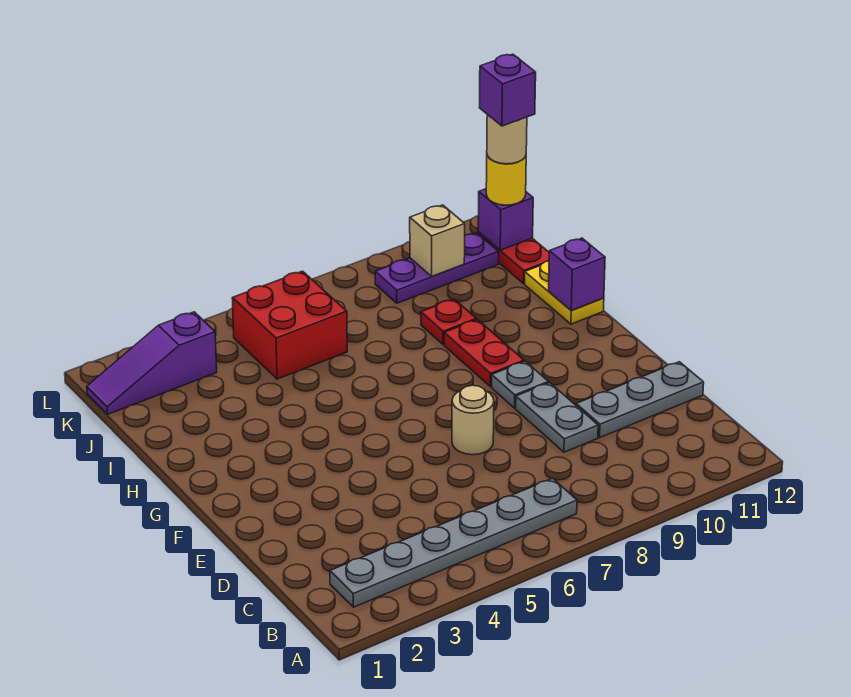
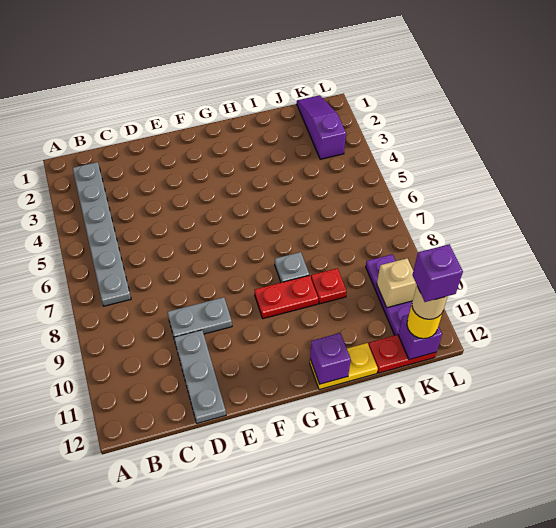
tan 1x1 round brick [452,385,494,455] -> none
grey 1x1 plate [492,361,549,408] -> grey 1x1 plate moved to [275,252,309,283]
red 2x2 brick [232,271,347,379] -> none

